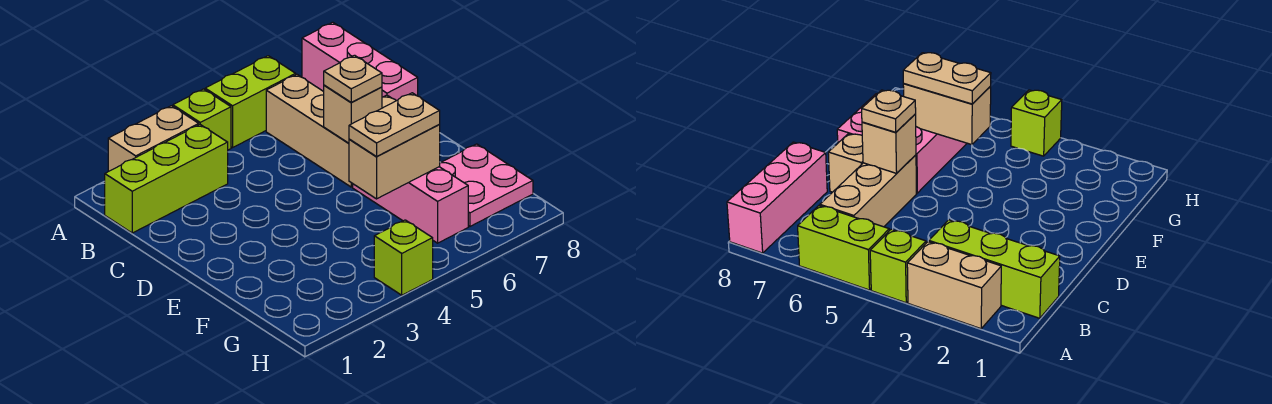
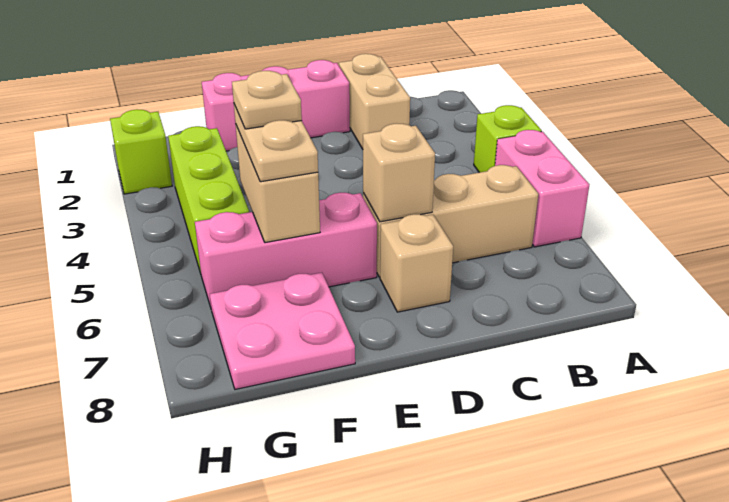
tan 1x2 brick [108,106,199,171] -> tan 1x2 brick moved to [339,54,410,149]
lime 1x2 brick [205,56,296,148] -> pink 1x2 brick [495,130,589,247]
pink 1x3 brick [302,22,418,101] -> pink 1x3 brick moved to [202,60,350,151]
lime 1x3 brick [105,125,228,233] -> lime 1x3 brick moved to [168,126,249,273]
tan 1x1 plate [324,55,382,103] -> tan 1x1 plate moved to [232,71,302,129]
lime 1x1 brick [374,220,433,295] -> lime 1x1 brick moved to [110,109,172,194]

